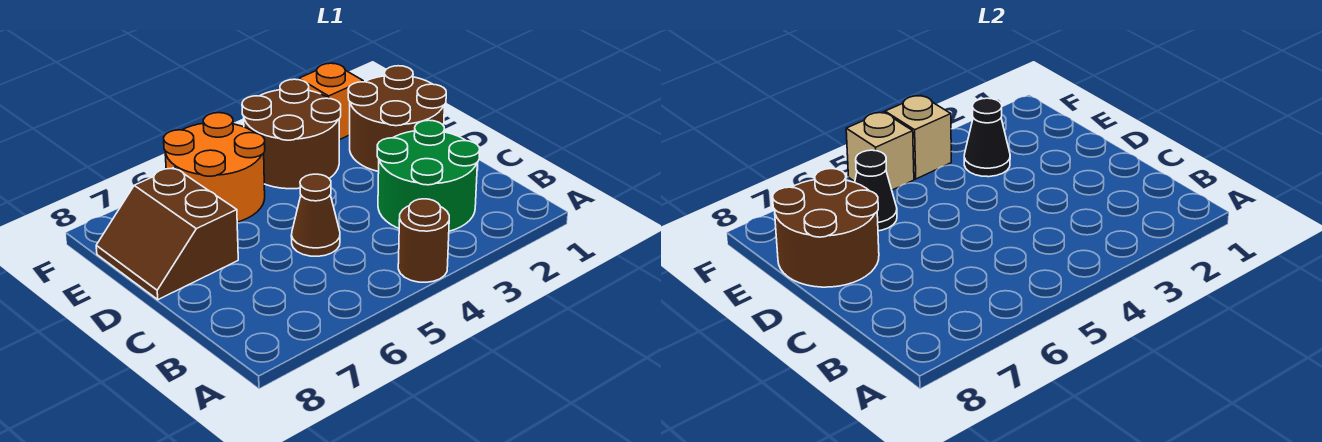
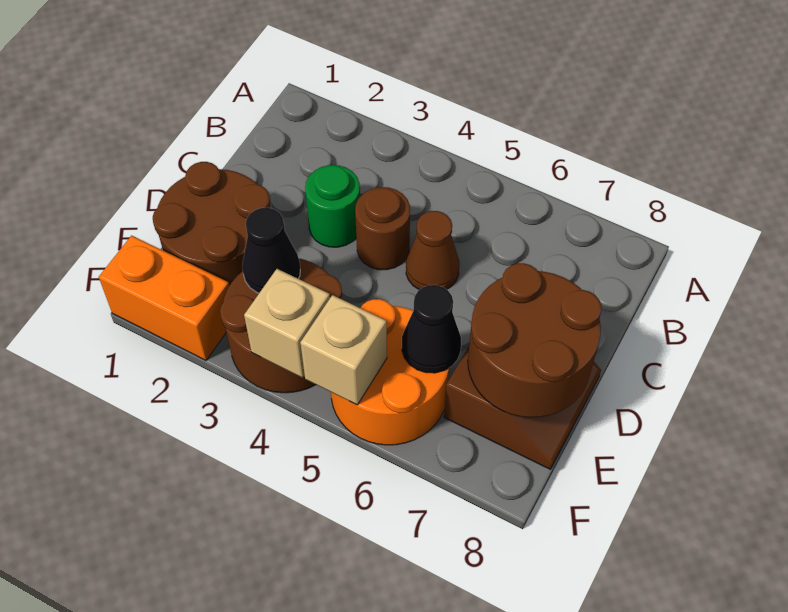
brown 1x1 round brick [398,199,449,282] -> brown 1x1 round brick moved to [355,187,410,270]
green 2x2 round brick [377,120,480,231] -> green 1x1 round brick [305,165,360,247]
orange 1x1 brick [299,63,363,140] -> orange 1x2 brick [99,236,229,360]

